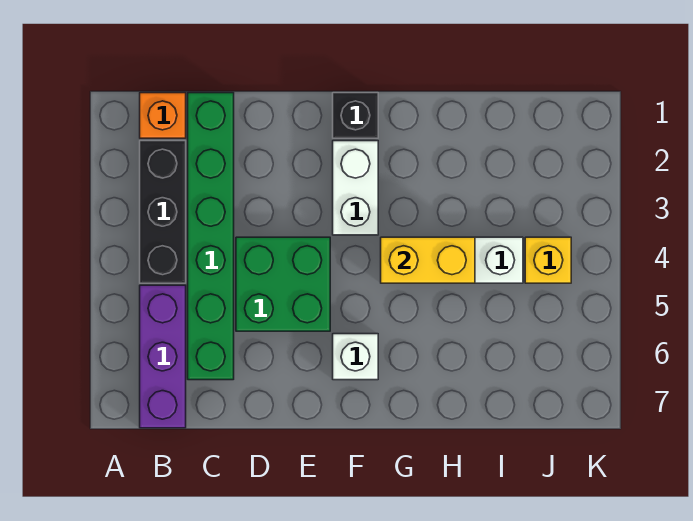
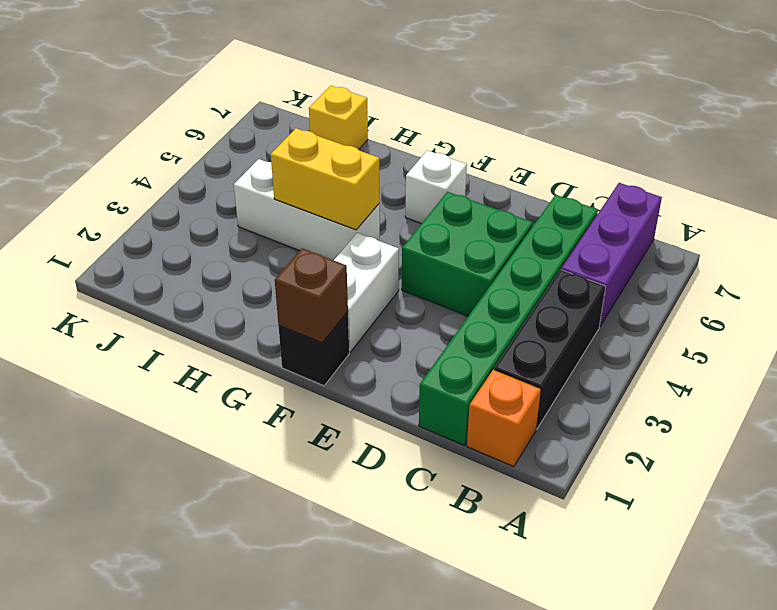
none -> brown 1x1 brick [275,248,348,343]
yellow 1x1 brick [525,237,571,283] -> yellow 1x1 brick moved to [309,86,368,150]

